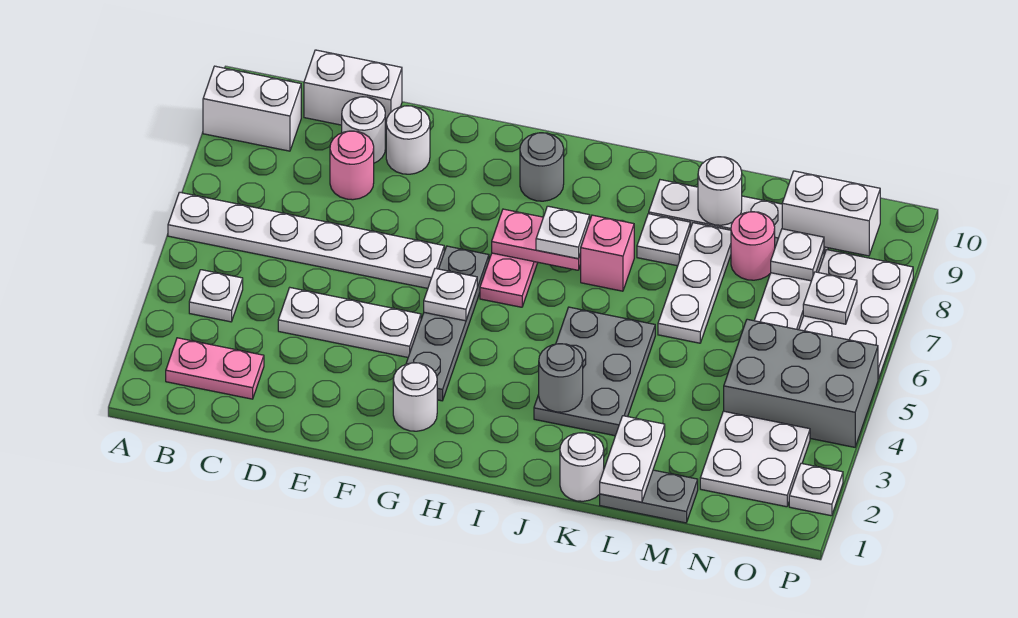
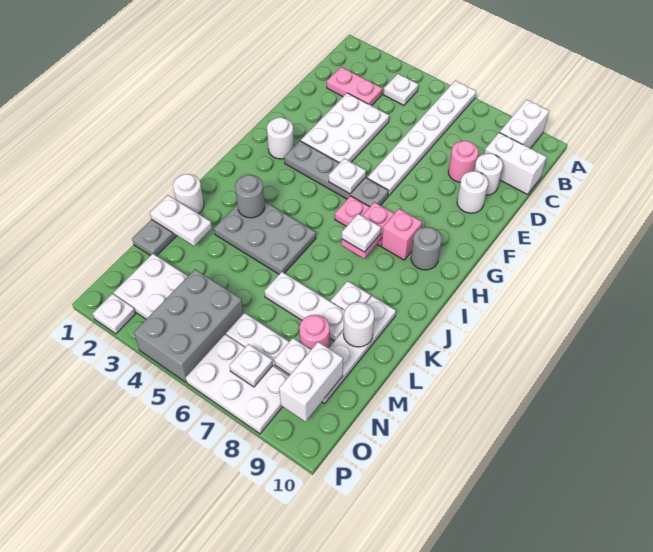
pink 1x2 plate [166,338,264,399] -> pink 1x2 plate turned to [327,67,382,106]
white 1x2 brick [304,50,402,134] -> white 1x2 brick turned to [484,132,547,195]
white 1x3 plate [278,288,421,357] -> white 2x3 plate [301,93,389,163]
pink 1x1 brick [580,215,634,291] -> pink 1x1 brick moved to [381,209,422,260]

